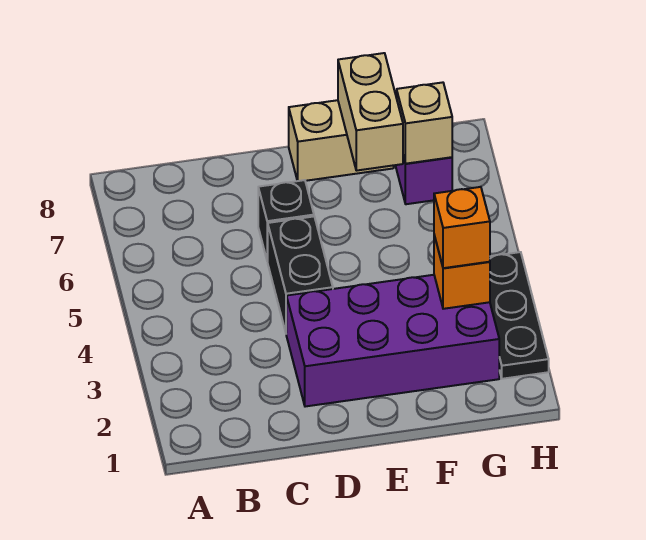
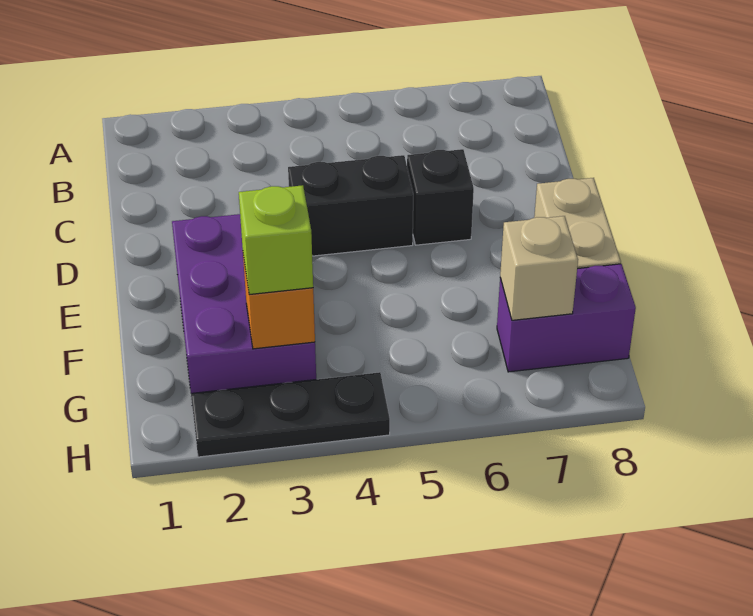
purple 2x4 brick [286,275,499,407] -> purple 2x3 brick [172,214,316,393]
tan 1x2 brick [338,53,403,171] -> none
orange 1x1 brick [434,187,490,268] -> lime 1x1 brick [239,185,313,295]

